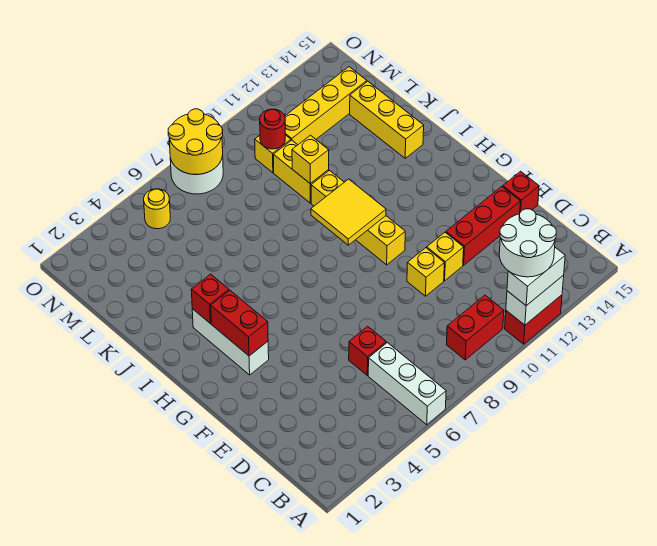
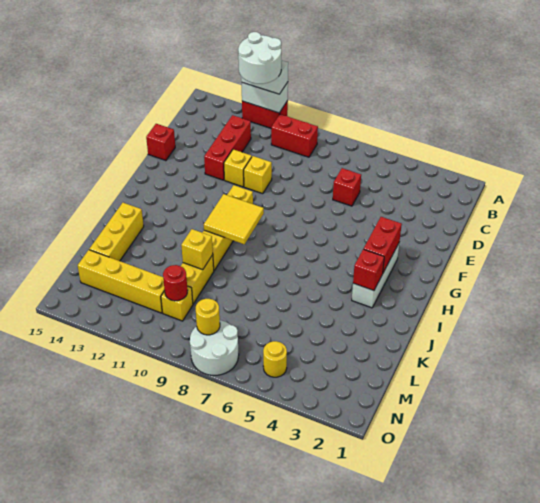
white 1x3 brick [368,343,446,425] -> none
red 1x3 brick [446,187,520,265] -> red 1x3 brick turned to [204,115,251,180]
yellow 2x2 round brick [168,109,223,174] -> yellow 1x1 round brick [196,299,220,335]

